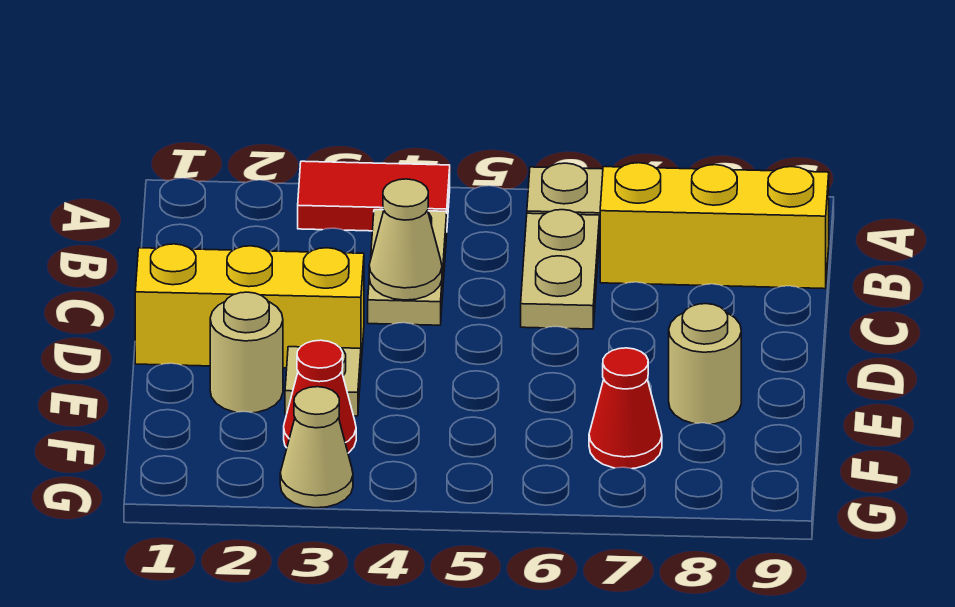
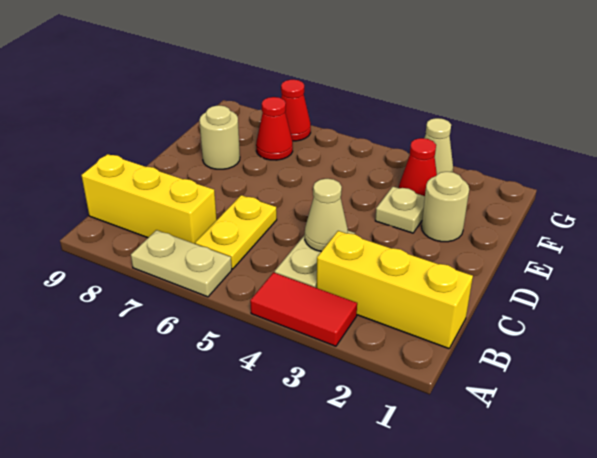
tan 1x2 plate [521,210,599,329] -> yellow 1x2 plate [195,195,277,269]
yellow 1x3 brick [135,244,364,368] -> yellow 1x3 brick moved to [317,231,473,349]
none -> red 1x1 cone [281,80,311,141]

